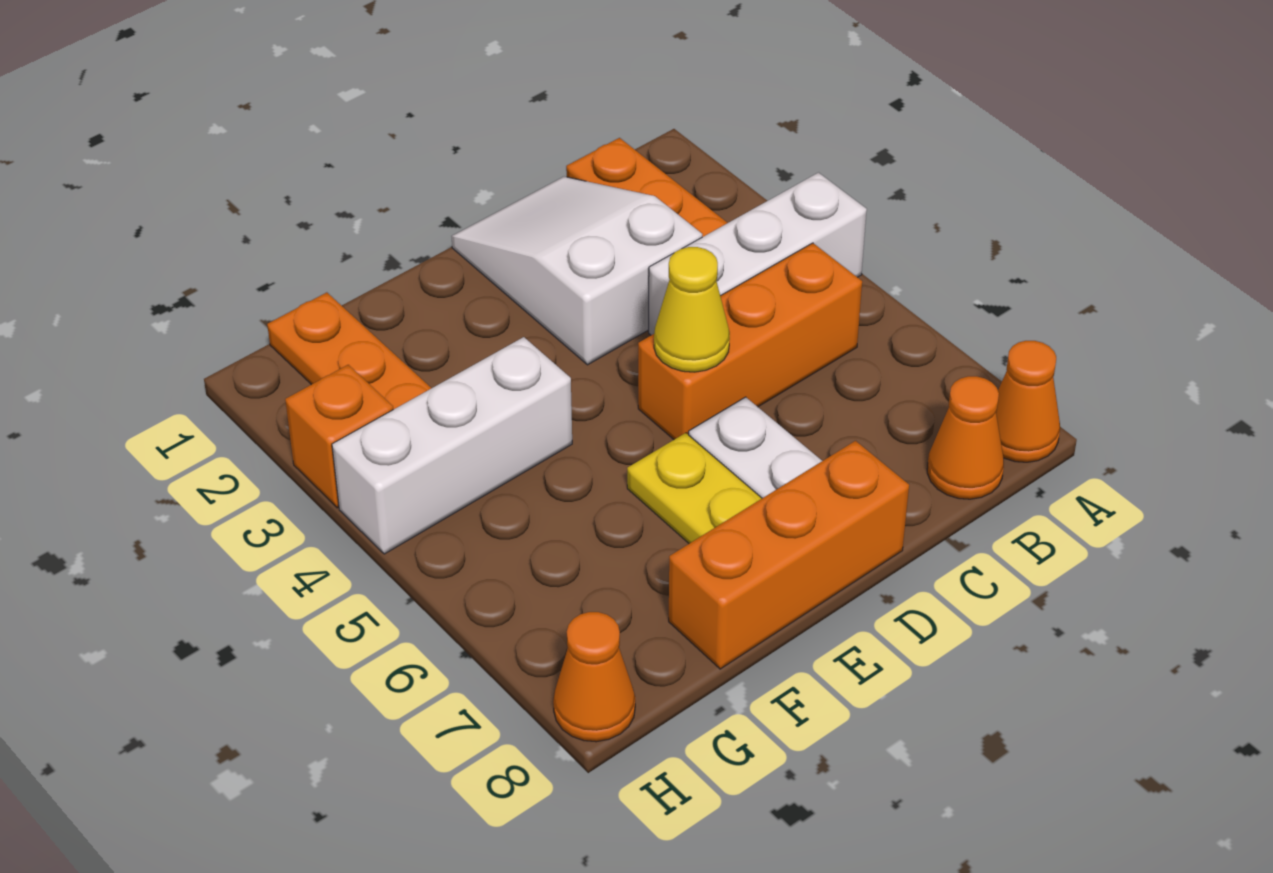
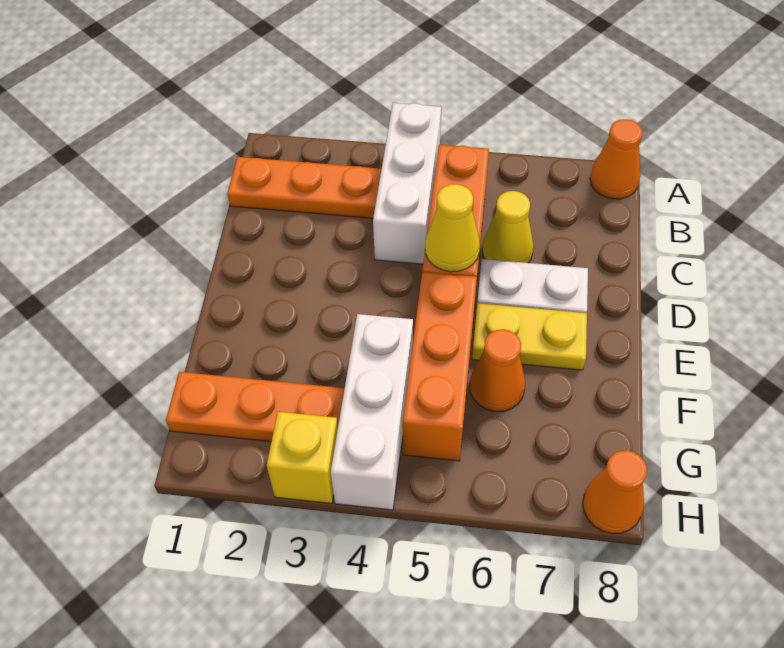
orange 1x1 cone [927,376,1004,499] -> orange 1x1 cone moved to [470,329,525,412]
white 2x3 slope [452,177,702,365] -> none
none -> yellow 1x1 cone [482,191,534,263]
orange 1x3 brick [669,441,909,669] -> orange 1x3 brick moved to [403,272,477,461]
orange 1x1 brick [285,365,393,508] -> yellow 1x1 brick [267,412,338,503]

